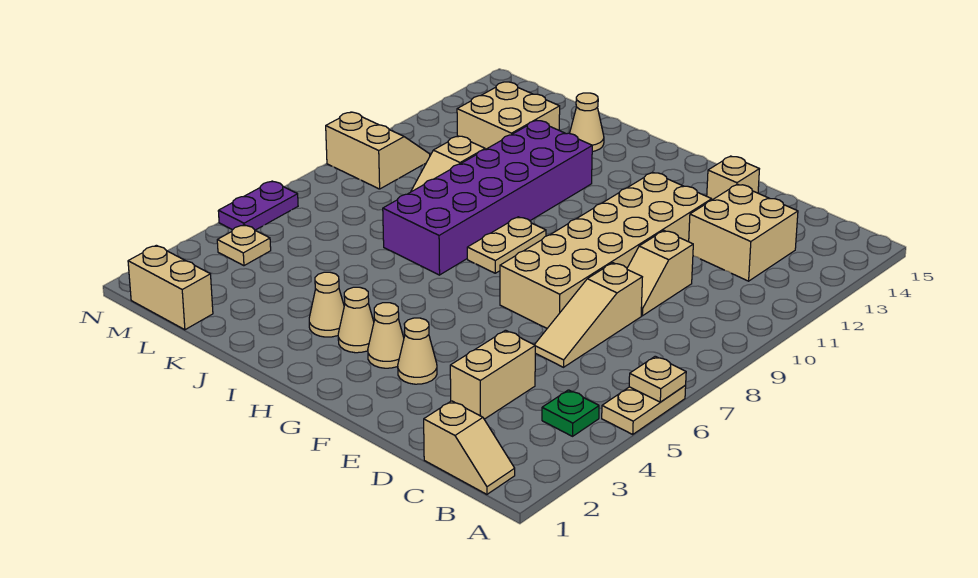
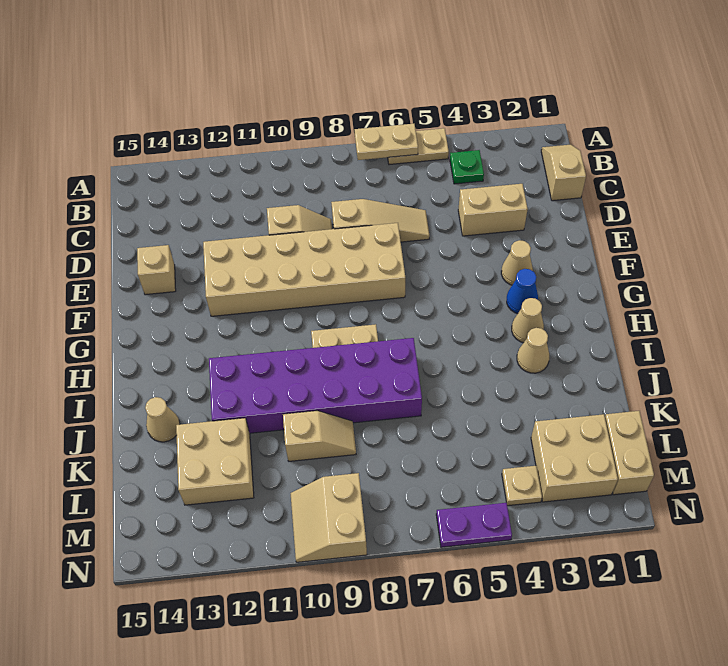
tan 1x1 plate [629,356,686,402] -> tan 1x2 plate [355,124,418,160]
tan 2x2 brick [689,184,798,281] -> tan 2x2 brick moved to [531,414,618,502]
tan 1x1 cone [368,303,404,368] -> blue 1x1 cone [507,269,538,314]

